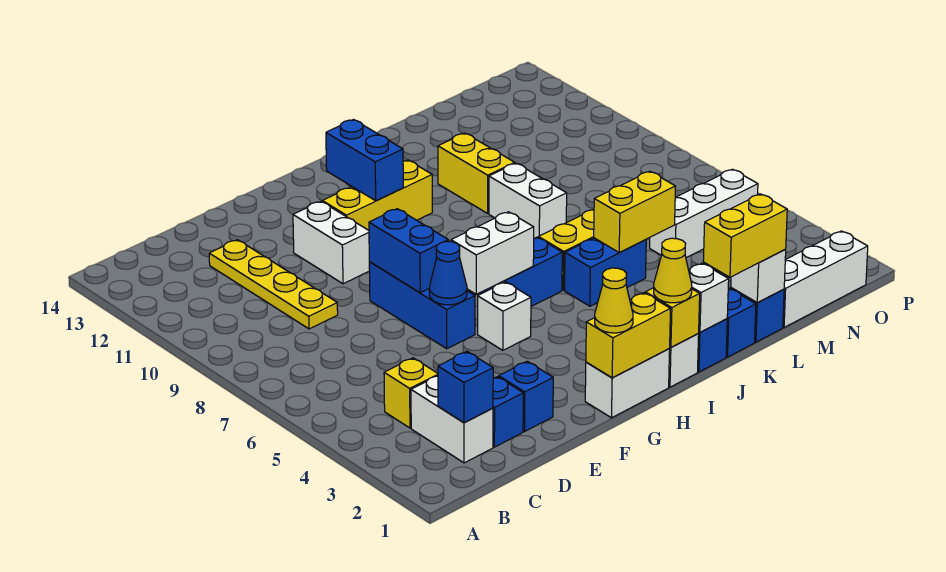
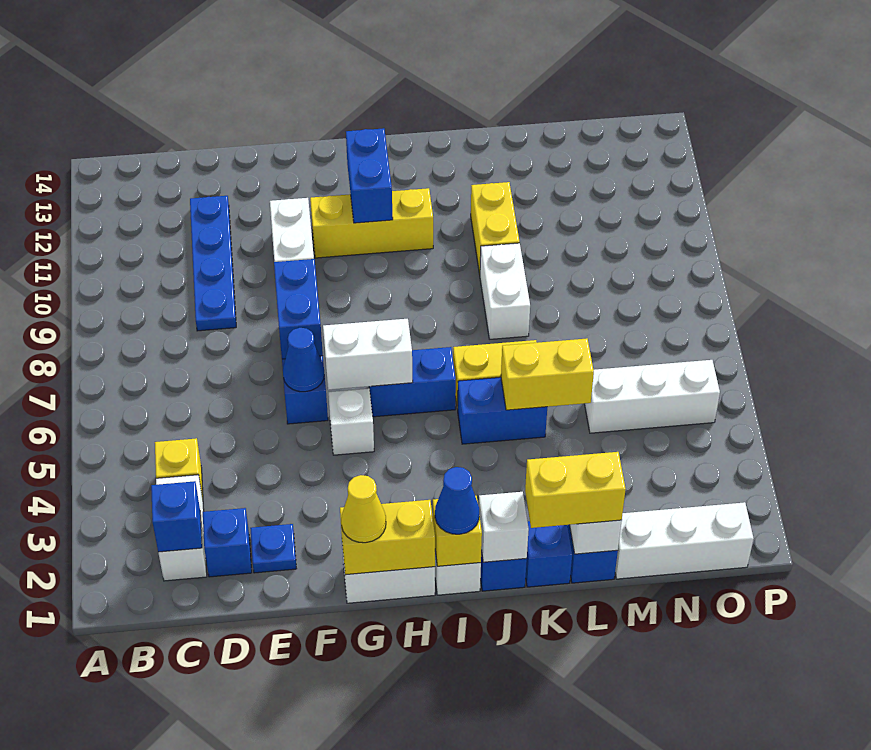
yellow 1x4 plate [209,240,338,329] -> blue 1x4 plate [190,196,236,331]
blue 1x1 brick [499,361,553,431] -> blue 1x1 plate [250,524,297,573]
yellow 1x1 cone [654,238,692,303] -> blue 1x1 cone [435,467,479,534]

